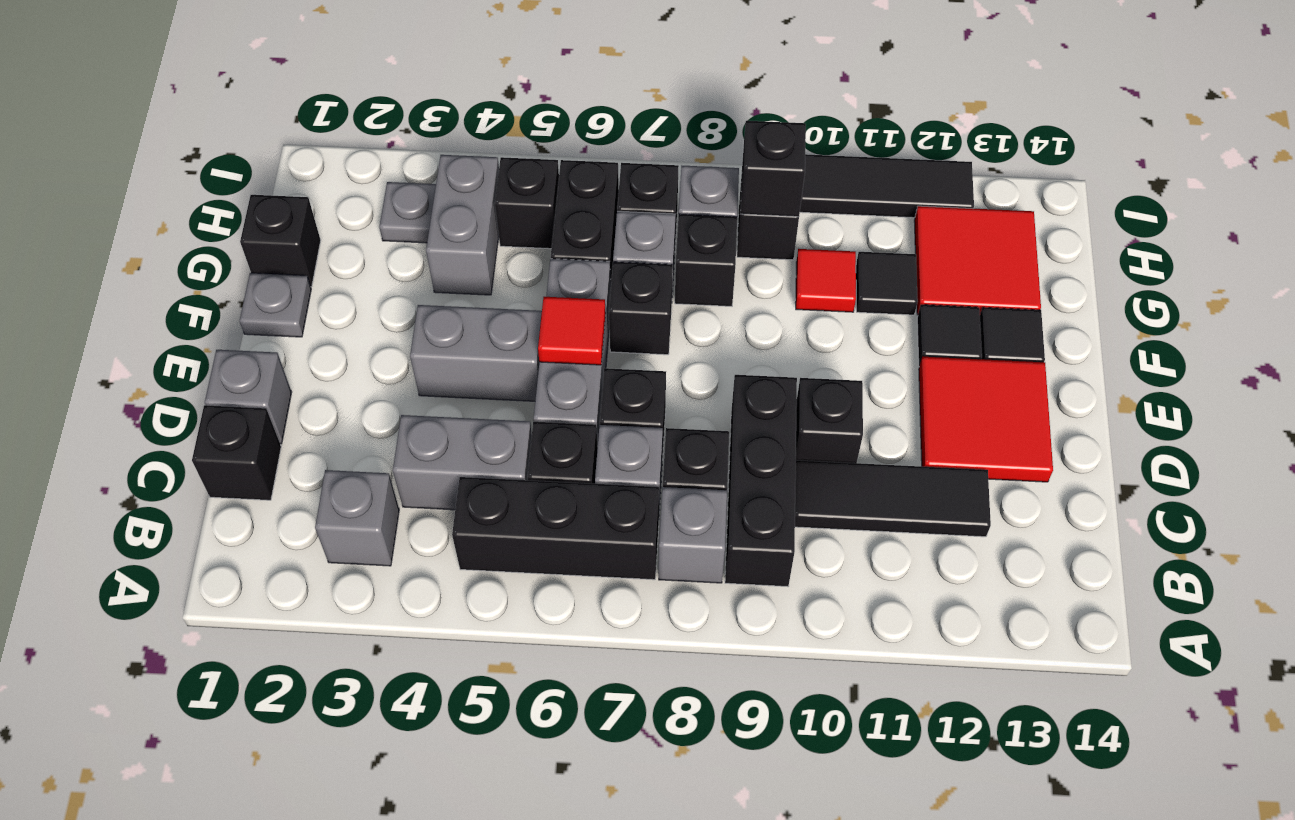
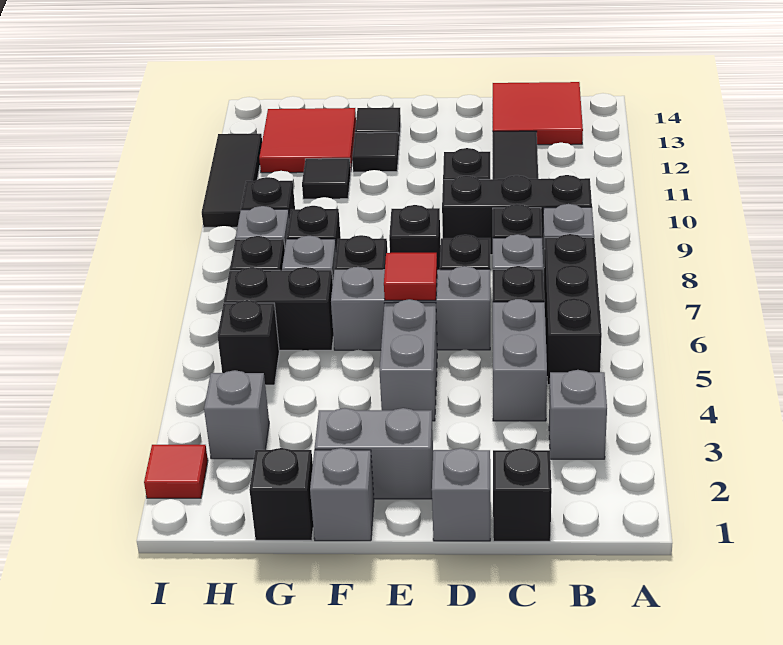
red 2x2 tile [919,357,1053,482] -> red 2x2 tile moved to [493,82,583,145]
grey 1x1 plate [240,273,311,337] -> grey 1x1 brick [310,448,374,541]
grey 1x2 brick [426,155,499,295] -> grey 1x2 brick moved to [315,408,433,499]
red 1x1 tile [796,249,856,312] -> red 1x1 tile moved to [144,445,208,498]
grey 1x1 plate [379,182,436,243] -> grey 1x1 brick [204,370,269,459]
black 1x1 brick [740,121,806,217] -> black 1x1 brick moved to [389,205,441,270]

